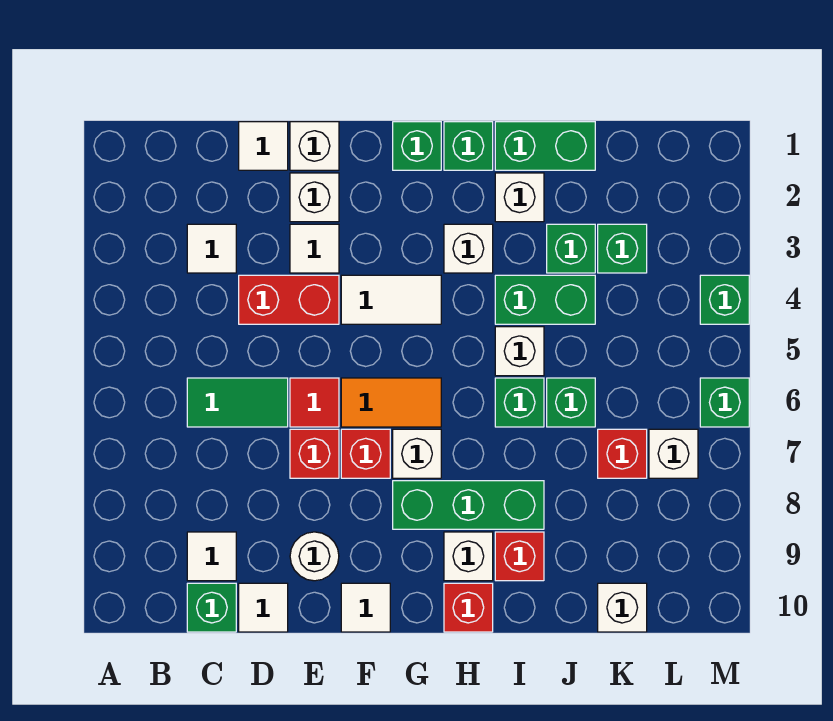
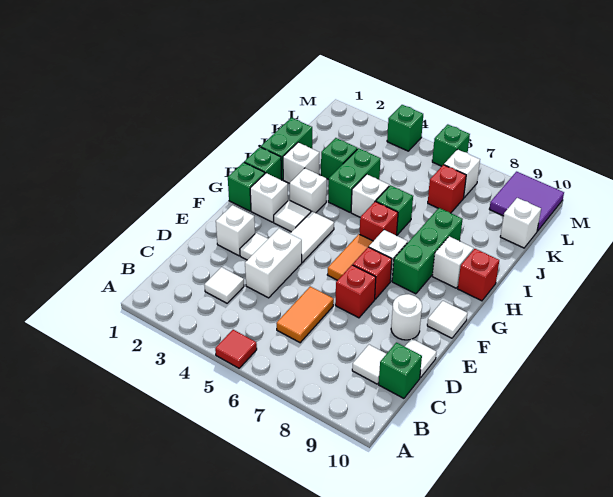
green 1x2 tile [187,378,288,427] -> orange 1x2 tile [276,286,334,343]
white 1x1 tile [239,122,288,170] -> white 1x1 tile moved to [274,200,311,232]
red 1x2 brick [239,275,339,324] -> white 1x2 brick [245,229,302,298]
white 1x1 brick [290,122,339,170] -> white 1x1 brick moved to [250,173,288,222]
red 1x1 tile [290,378,339,427] -> red 1x1 tile moved to [215,330,257,368]
red 1x1 brick [495,532,544,581] -> red 1x1 brick moved to [360,201,398,241]
green 1x1 brick [547,378,595,427] -> none
green 1x1 brick [598,224,647,273] -> none
none -> purple 2x2 tile [490,172,564,231]

